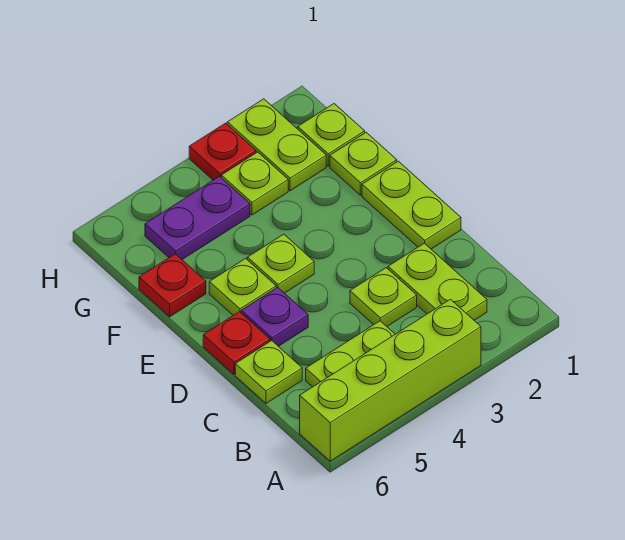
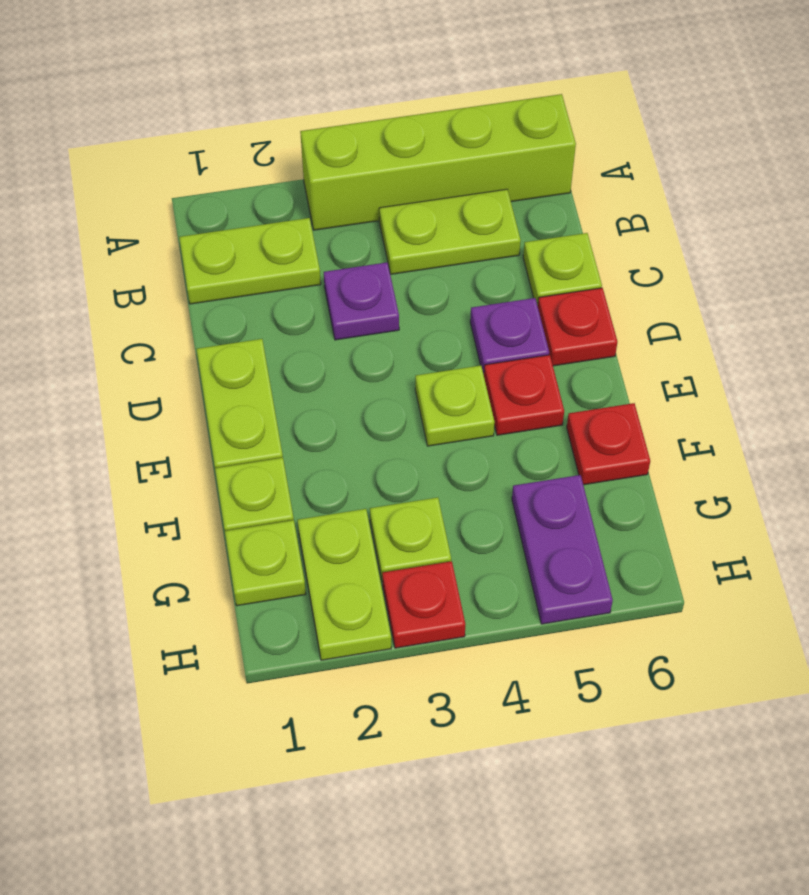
lime 1x2 plate [388,243,487,320] -> lime 1x2 plate turned to [179,218,321,304]
lime 1x1 plate [350,268,417,326] -> purple 1x1 plate [324,262,399,340]
lime 1x1 plate [209,258,276,315] -> red 1x1 plate [484,355,564,435]
purple 1x2 plate [145,176,250,259] -> purple 1x2 plate turned to [512,475,613,624]

